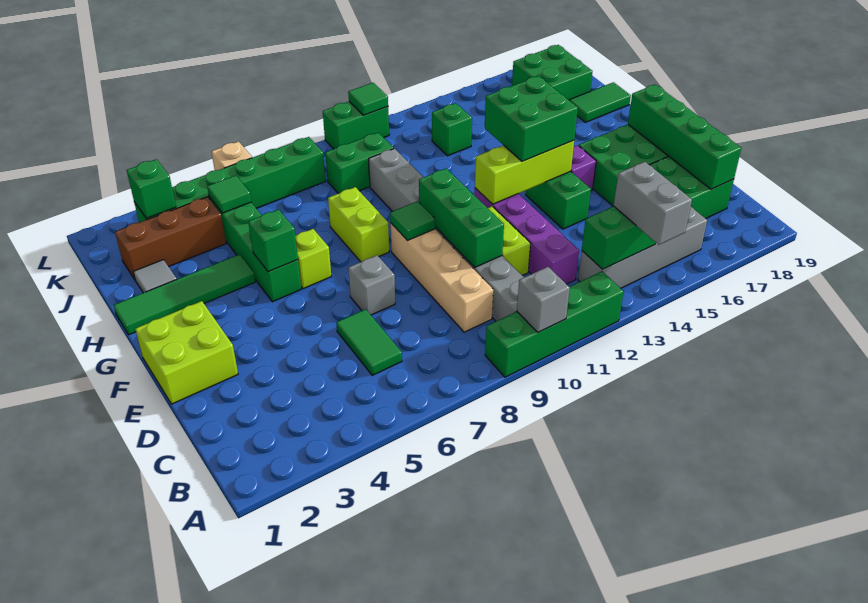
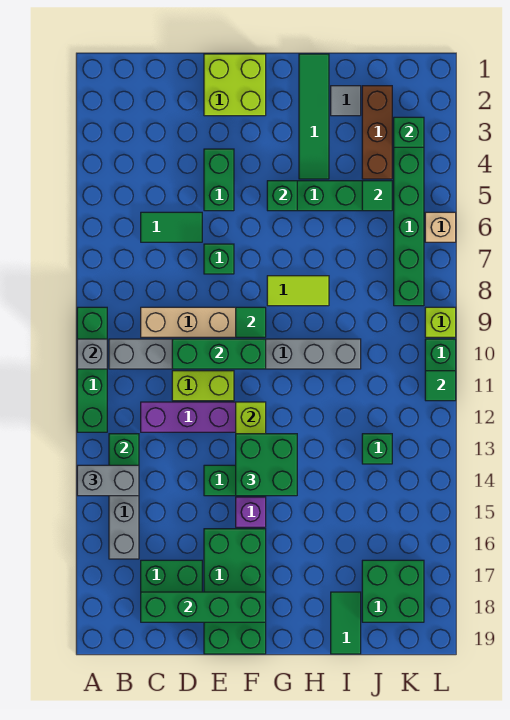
grey 1x1 brick [348,255,395,315] -> green 1x1 brick [204,244,234,274]
lime 1x1 brick [295,229,331,289] -> lime 1x1 brick moved to [425,307,456,337]
lime 1x2 brick [328,187,389,262] -> lime 1x2 tile [267,276,329,306]
green 1x2 brick [325,133,394,194] -> green 1x2 brick moved to [204,149,234,211]

